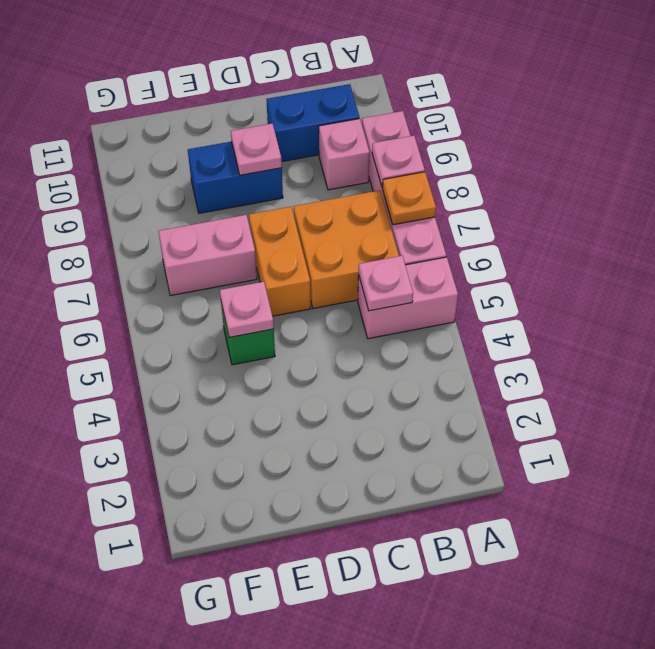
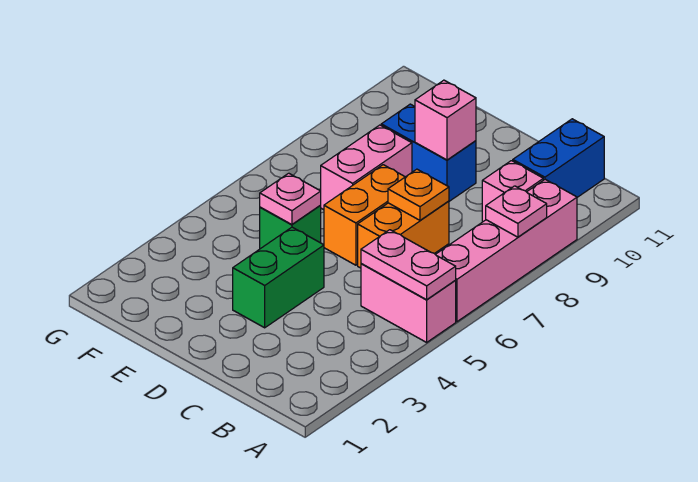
orange 1x1 plate [383,172,436,225] -> orange 1x1 plate moved to [388,169,449,220]
pink 1x1 plate [359,256,413,311] -> pink 1x2 plate [361,230,456,300]
orange 2x2 brick [294,190,399,308] -> orange 1x2 brick [358,201,449,268]
blue 1x2 brick [267,84,359,161] -> blue 1x2 brick turned to [513,119,604,197]
none -> green 1x2 brick [233,227,324,328]
pink 1x1 plate [231,123,282,175] -> pink 1x1 brick [415,80,476,160]
pink 1x2 brick [159,215,257,296] -> pink 1x2 brick turned to [321,125,412,210]

